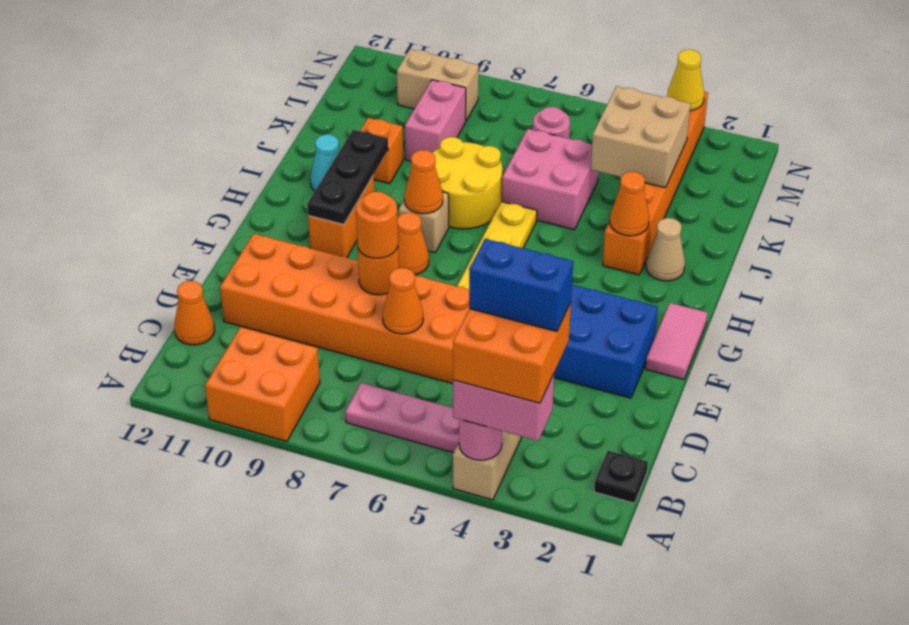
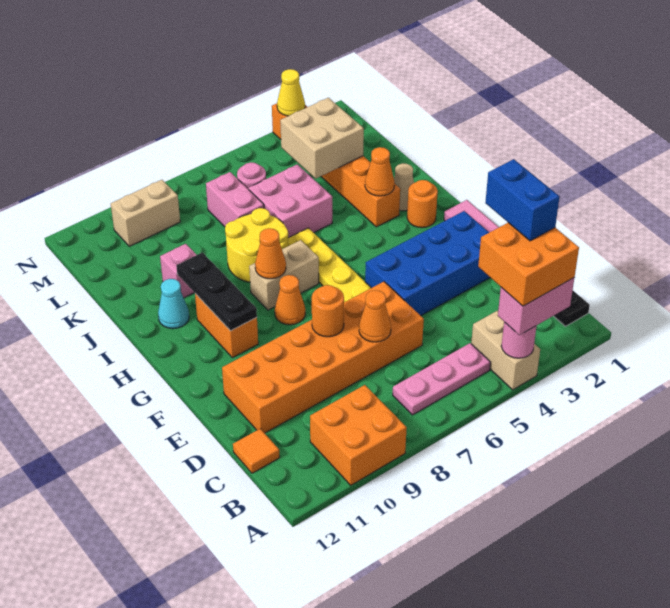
blue 1x2 brick [469,239,573,331] -> blue 1x2 brick turned to [485,159,559,241]
orange 1x1 cone [174,281,215,345] -> orange 1x1 tile [233,429,280,473]
orange 1x1 round brick [356,191,398,258] -> orange 1x1 round brick moved to [407,180,438,228]
tan 1x1 brick [399,192,449,253] -> tan 1x2 brick [249,240,319,310]
orange 1x1 brick [360,118,403,184] -> pink 1x1 brick [160,244,196,298]
pink 1x2 brick [405,80,466,161] -> pink 1x2 brick moved to [206,172,264,227]

